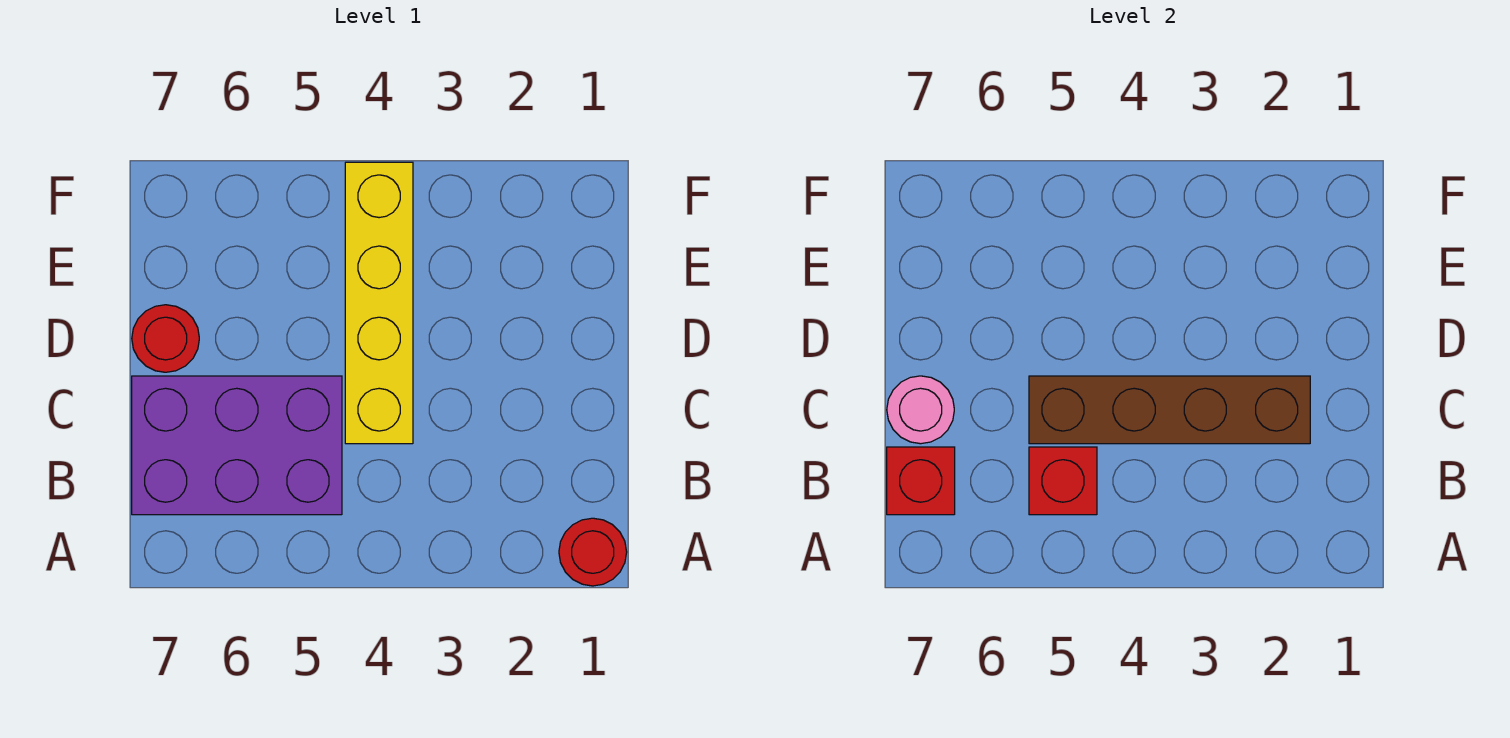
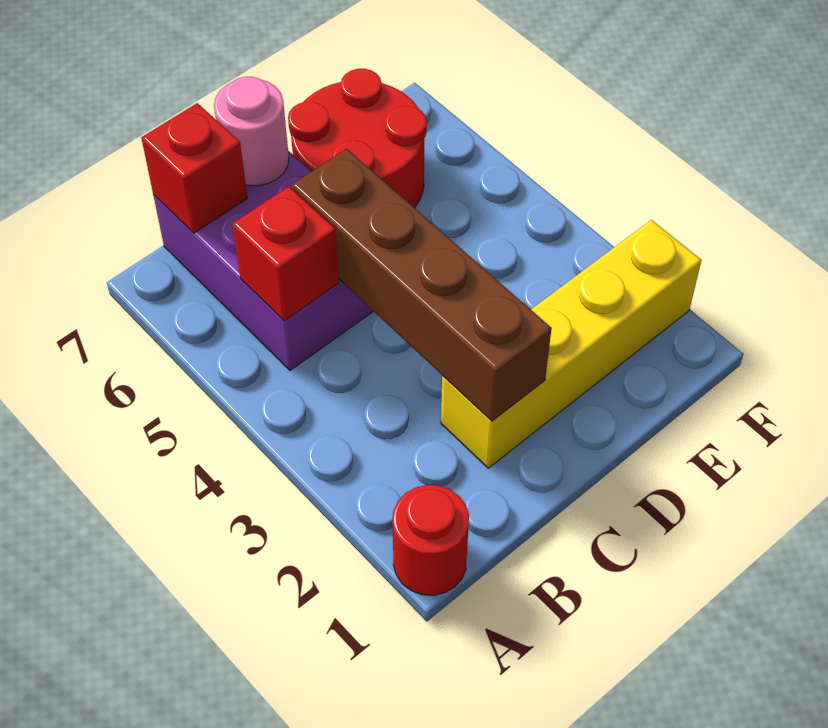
yellow 1x4 brick [345,162,413,444] -> yellow 1x4 brick moved to [441,220,701,468]
red 1x1 round brick [132,305,199,372] -> red 2x2 round brick [288,69,427,208]

